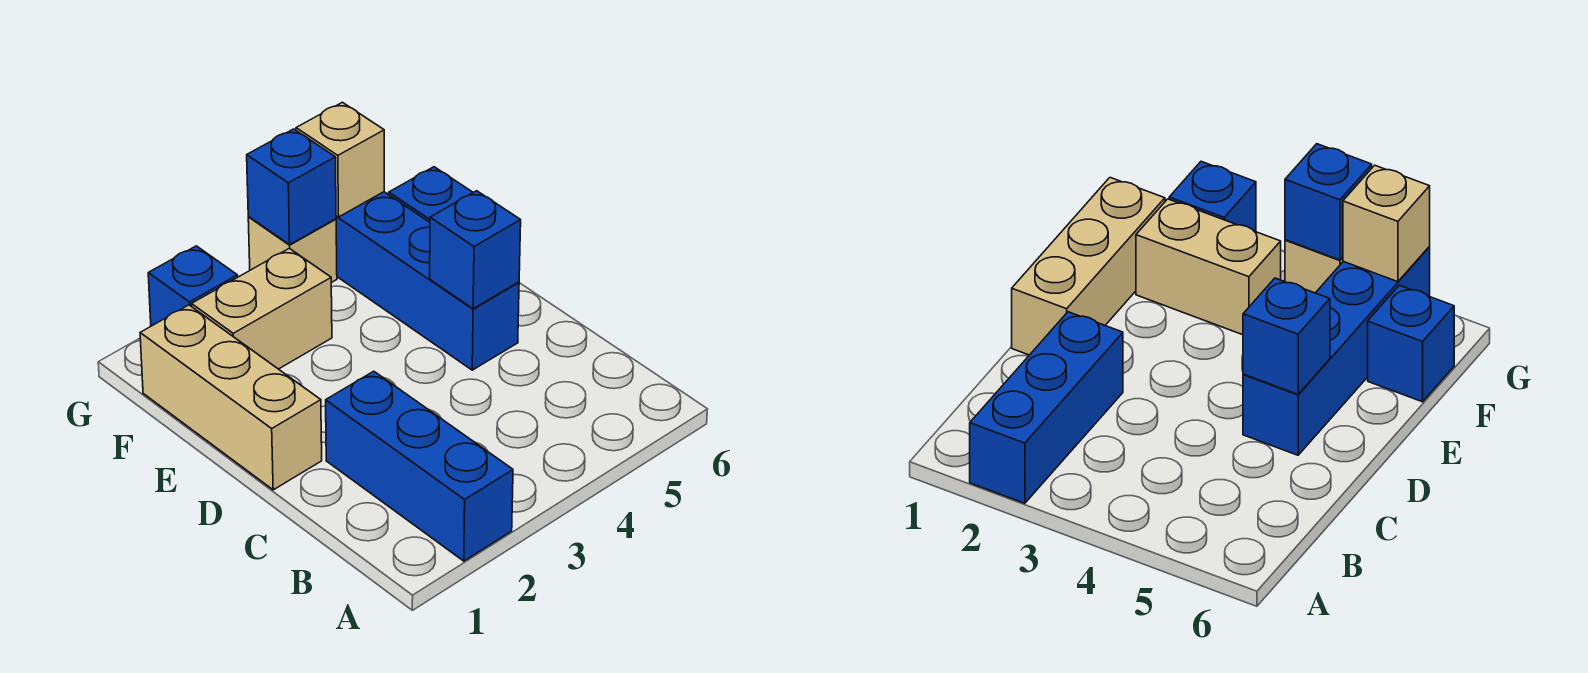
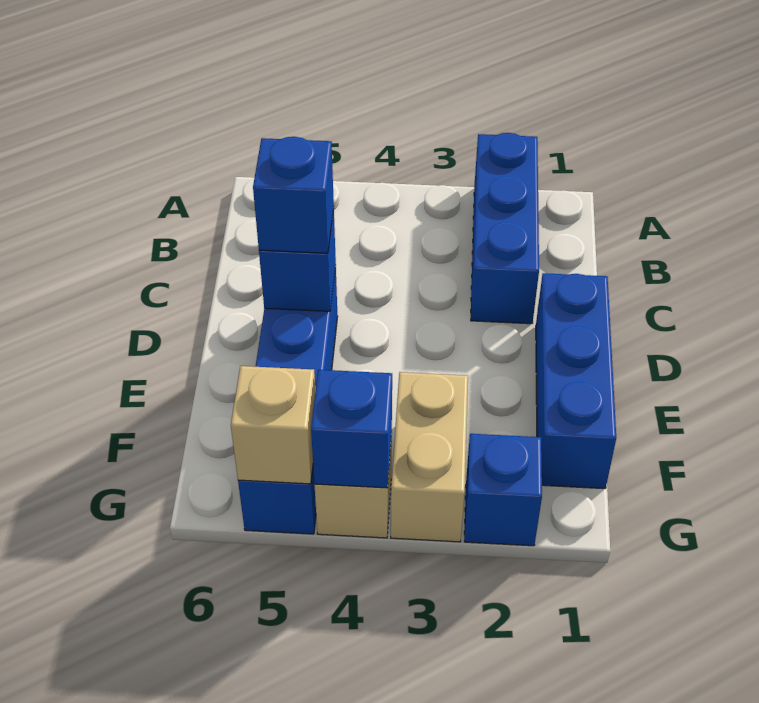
tan 1x3 brick [140,305,322,490] -> blue 1x3 brick [536,273,616,489]
tan 1x2 brick [192,248,332,369] -> tan 1x2 brick turned to [391,372,468,542]
blue 1x1 brick [389,167,473,222] -> blue 1x1 brick moved to [253,137,334,253]

